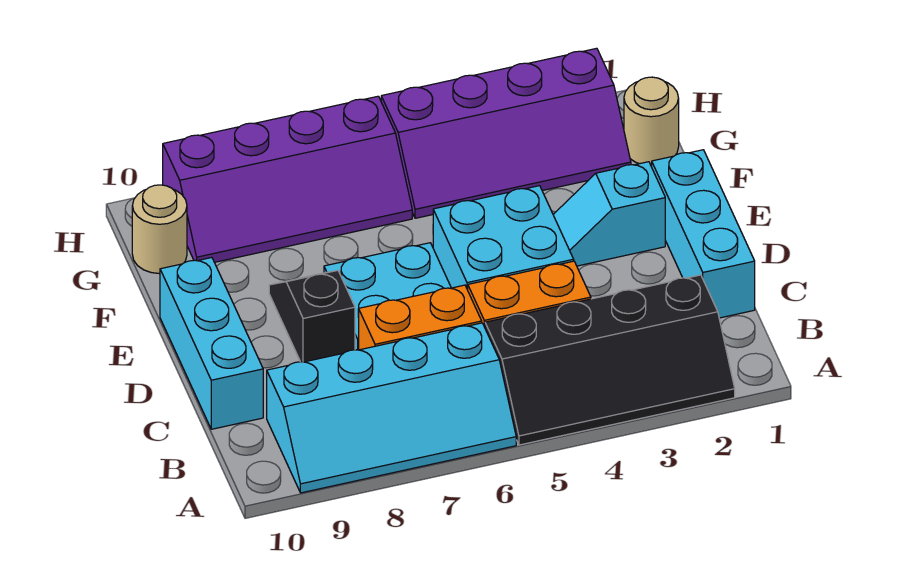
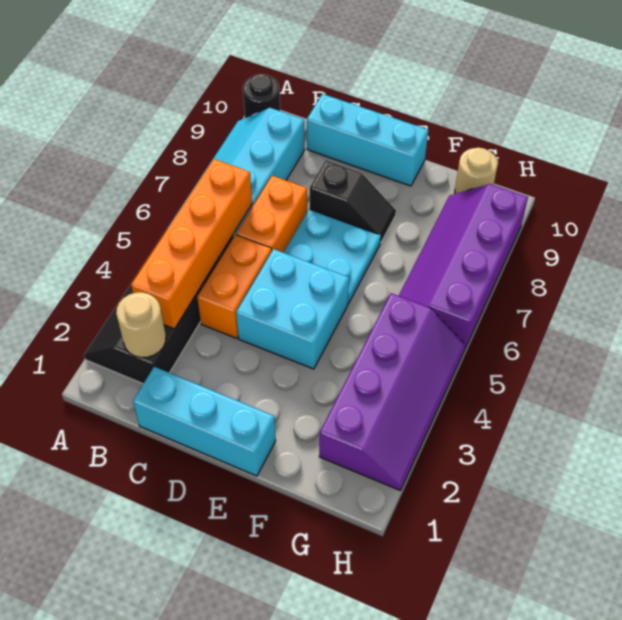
none -> black 1x1 round brick [243,74,280,118]
none -> orange 1x4 brick [131,159,252,329]
cyan 1x2 slope [553,162,665,266] -> none
tan 1x1 round brick [624,77,679,166] -> tan 1x1 round brick moved to [116,292,166,358]
purple 2x4 slope [381,48,631,218] -> purple 2x4 slope turned to [319,293,466,491]

